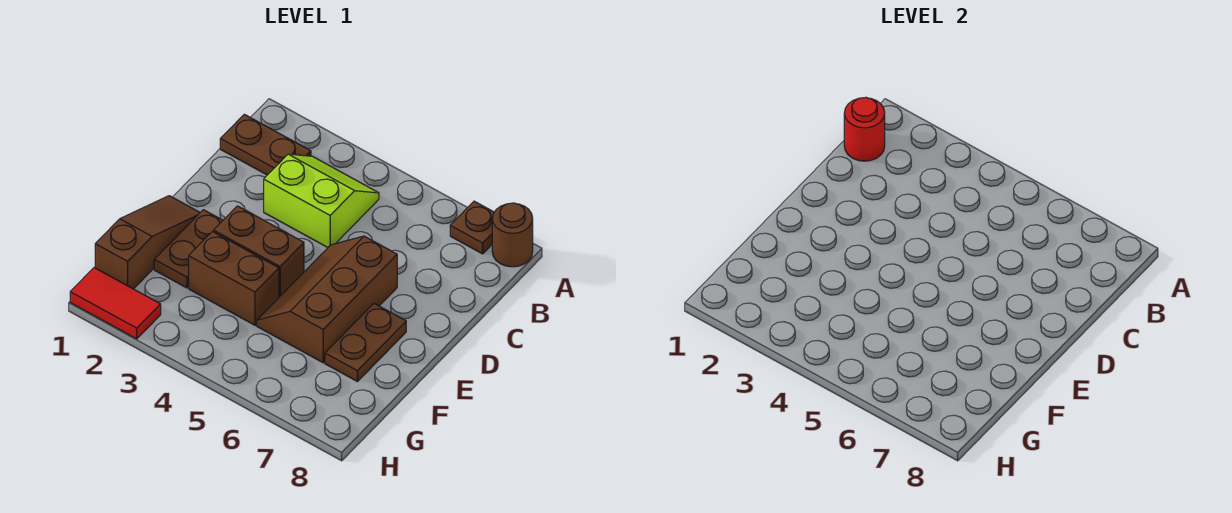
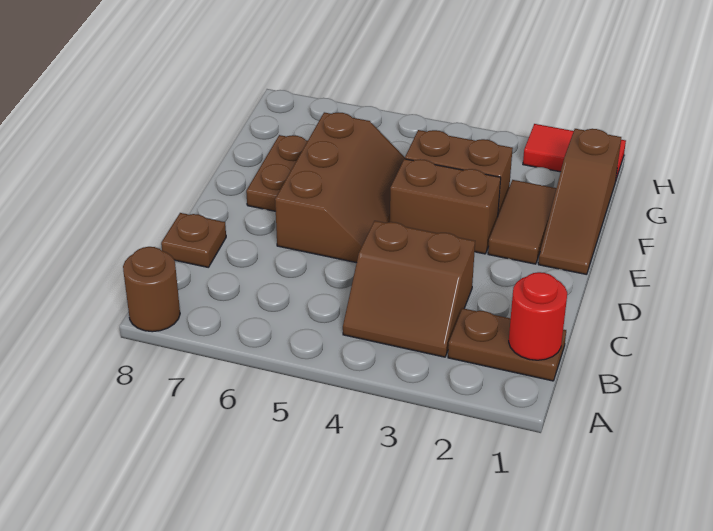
brown 1x1 plate [450,201,494,254] -> brown 1x1 plate moved to [161,213,226,267]
lime 2x2 slope [264,154,379,247] -> brown 2x2 slope [343,221,475,357]
brown 1x2 plate [154,210,223,288] -> brown 1x2 tile [488,180,556,264]

